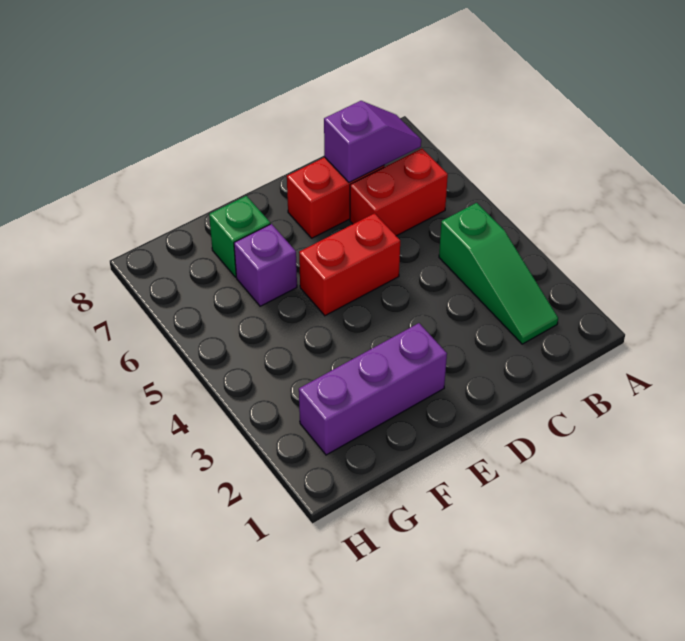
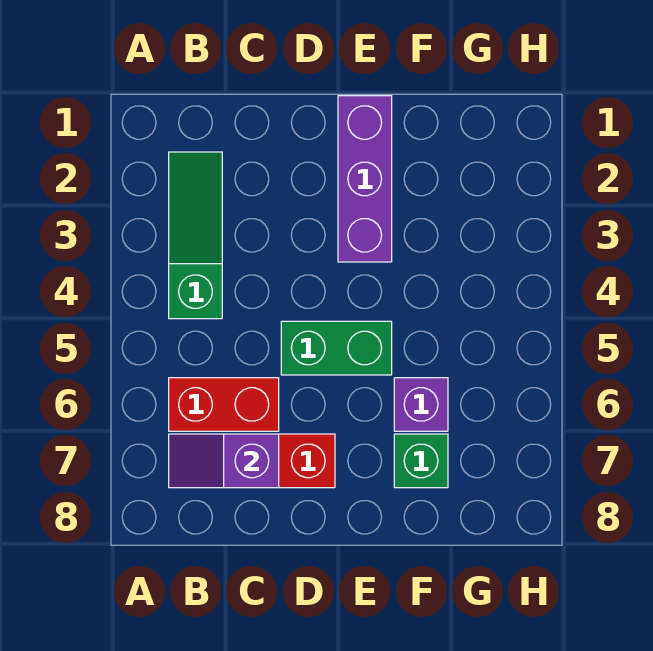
red 1x2 brick [299,213,400,316] -> green 1x2 brick [281,321,392,375]
purple 1x3 brick [299,323,447,455] -> purple 1x3 brick turned to [338,96,392,262]

